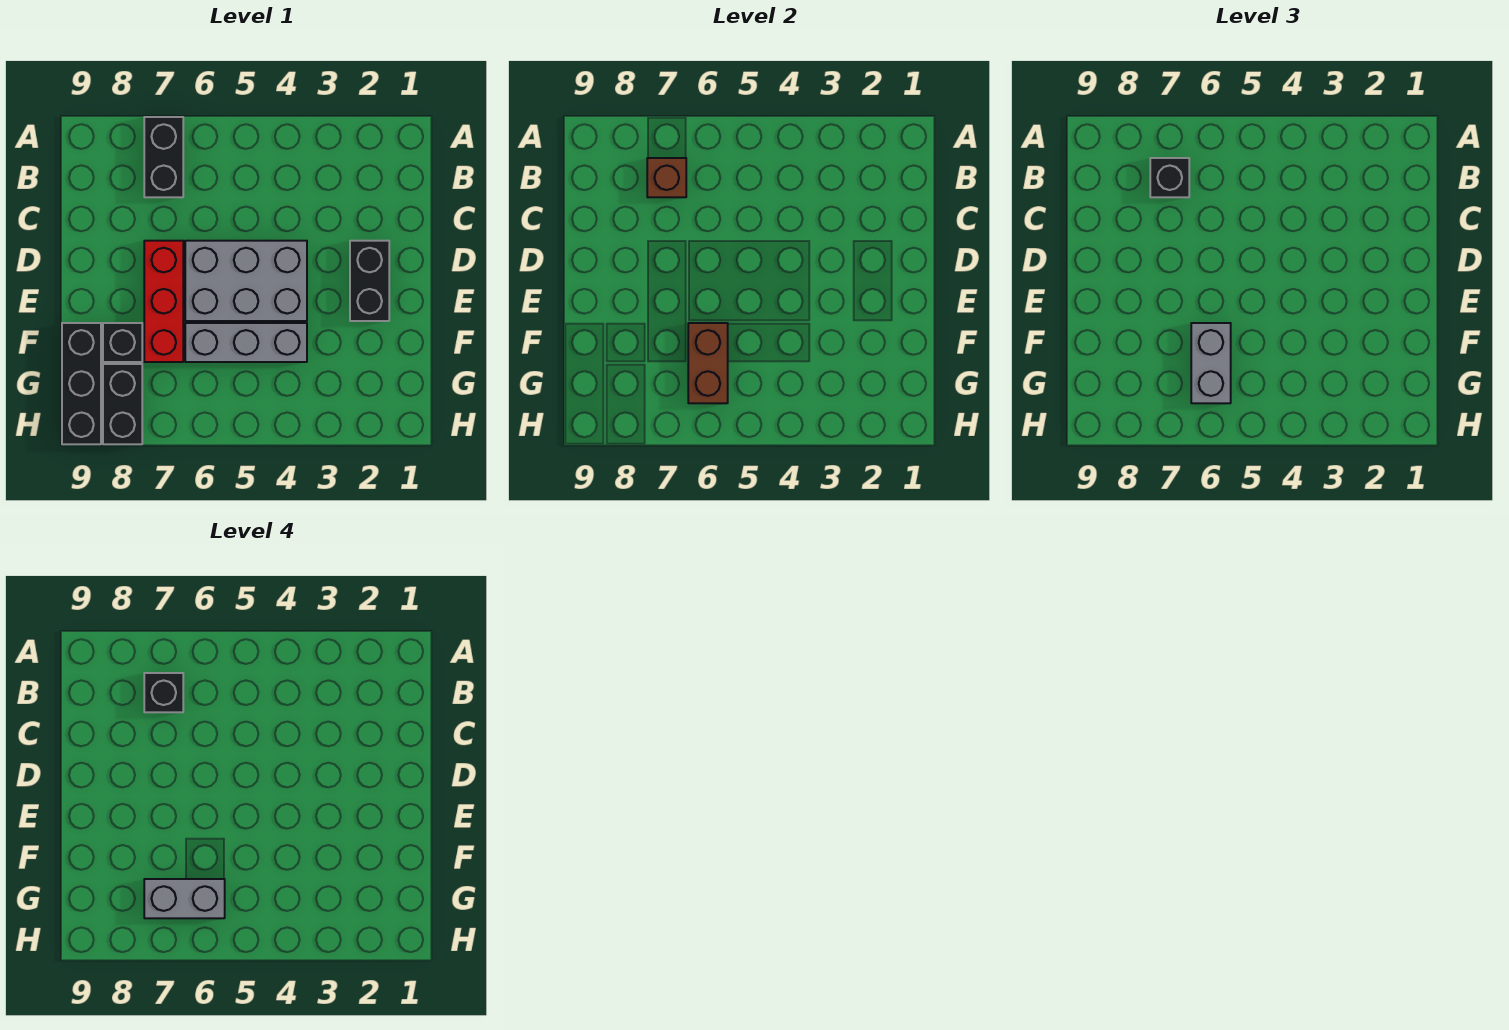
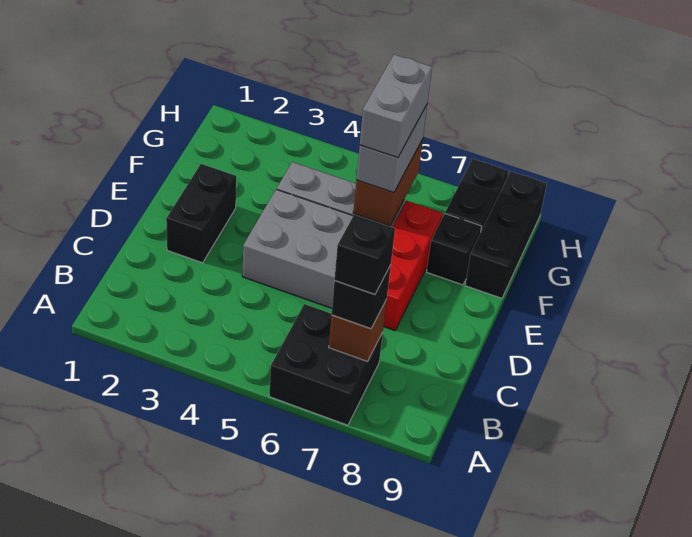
black 1x2 brick [144,117,183,197] -> black 2x2 brick [269,304,383,425]
grey 1x2 brick [144,879,225,918] -> grey 1x2 brick turned to [360,55,432,158]

